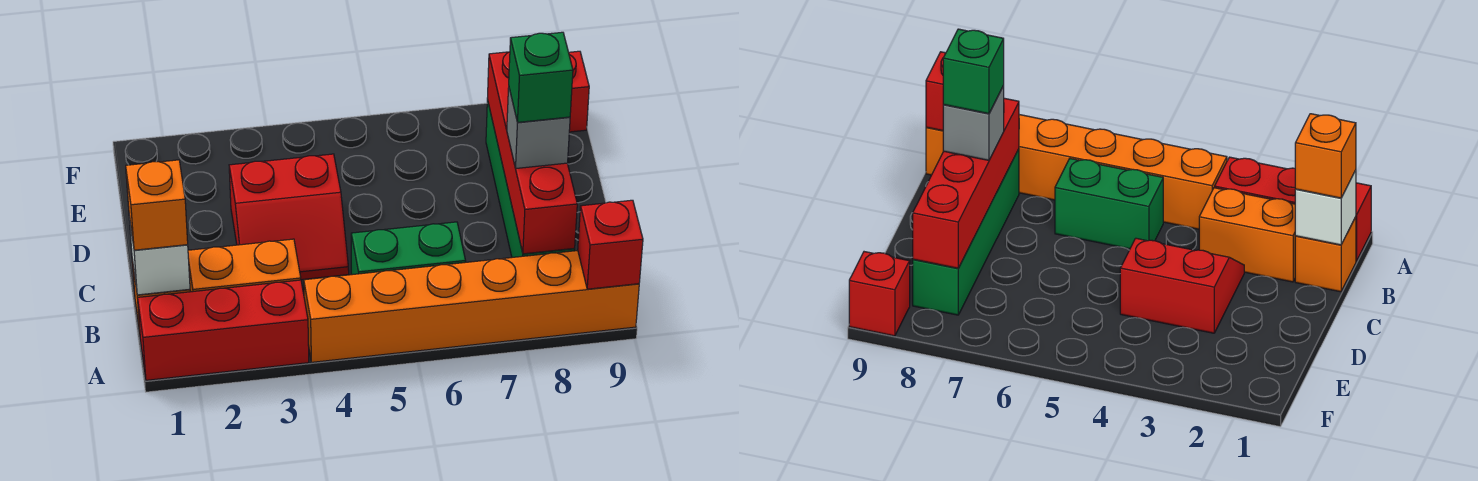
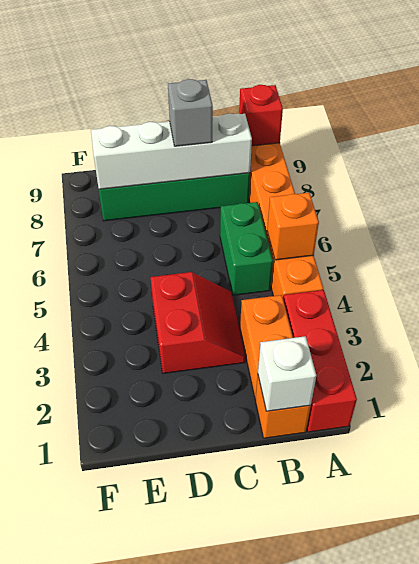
orange 1x1 brick [126,160,188,250] -> orange 1x1 brick moved to [267,193,319,260]
red 1x4 brick [487,52,577,254] -> white 1x4 brick [91,114,252,189]
green 1x1 brick [509,32,573,122] -> none
red 1x1 brick [569,51,589,132] -> none

